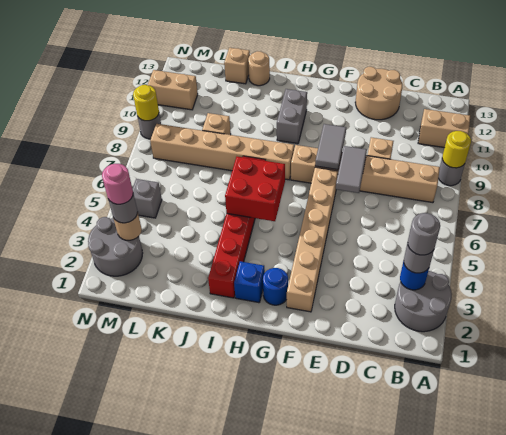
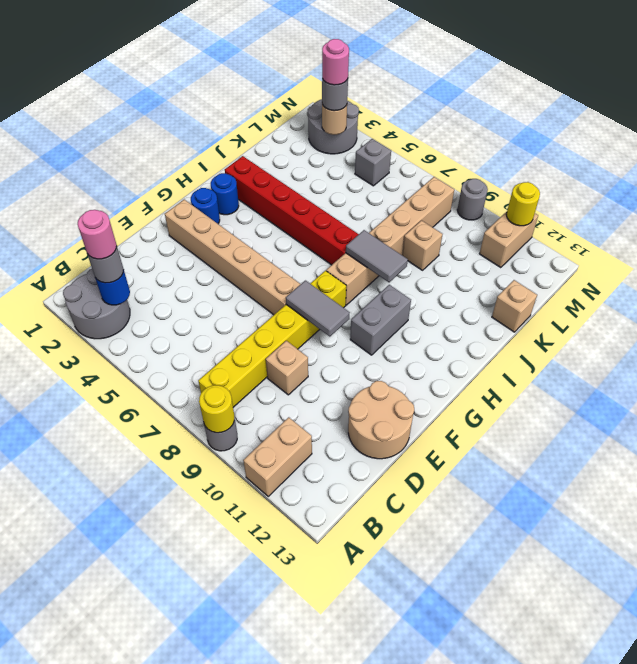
grey 1x1 round brick [408,213,440,255] -> pink 1x1 round brick [78,210,117,259]
tan 1x6 brick [291,145,440,203] -> yellow 1x6 brick [198,271,346,407]
grey 1x2 tile [336,146,367,193] -> grey 1x2 tile moved to [346,230,408,282]
blue 1x1 brick [234,261,265,303] -> blue 1x1 round brick [211,173,239,215]
red 2x2 brick [225,157,285,221] -> none
grey 1x2 brick [277,89,307,144] -> grey 1x2 brick turned to [350,285,411,355]
tan 1x1 round brick [248,51,270,86] -> none
yellow 1x1 round brick [133,85,159,121] -> yellow 1x1 round brick moved to [506,182,540,226]

